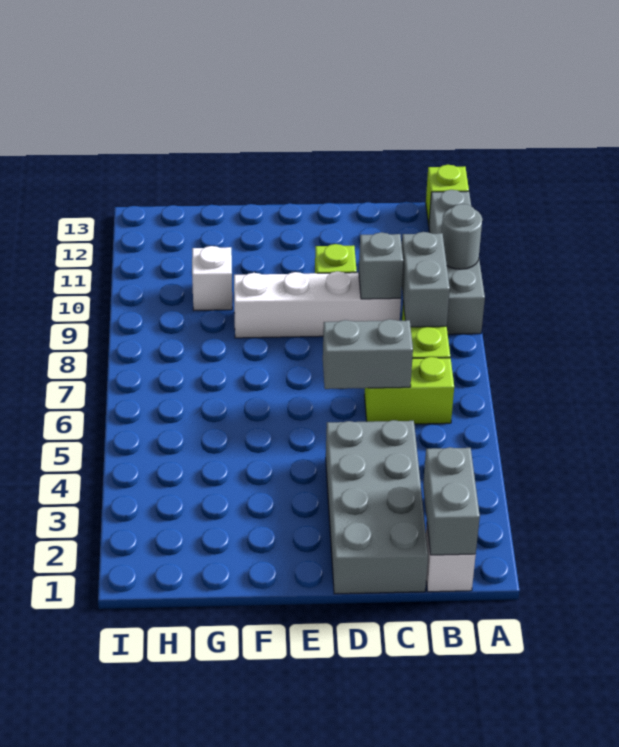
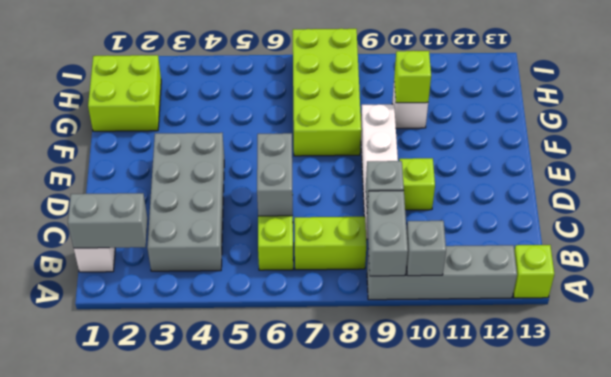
grey 1x1 round brick [442,204,482,269] -> grey 1x1 brick [406,221,446,276]
grey 1x2 brick [402,232,450,327] -> grey 1x2 brick turned to [367,191,408,276]
grey 2x4 brick [326,420,428,594] -> grey 2x4 brick turned to [147,133,224,271]
none -> lime 2x4 brick [293,28,361,156]
none -> lime 2x2 brick [88,55,161,131]
none -> lime 1x1 brick [394,51,431,103]

